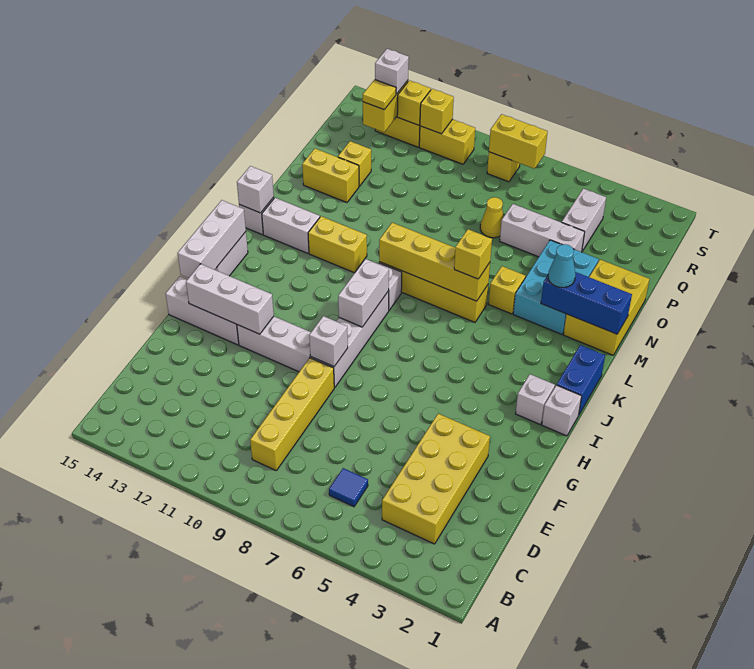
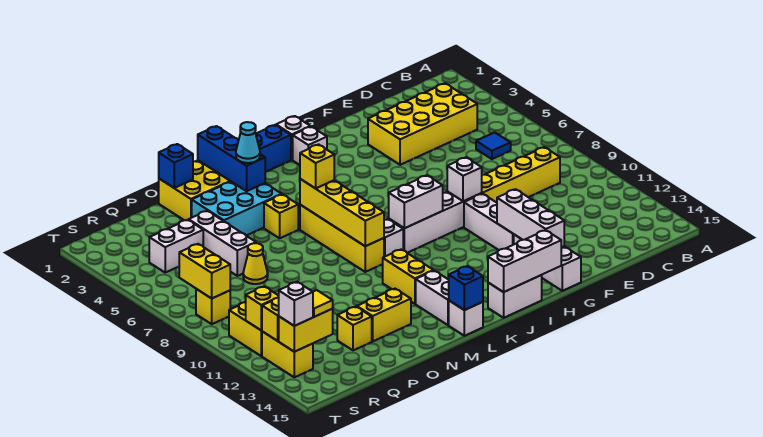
white 1x1 brick [237,166,274,213] -> blue 1x1 brick [449,266,483,310]
none -> blue 1x1 brick [159,144,193,188]
yellow 1x2 brick [302,149,359,202] -> yellow 1x2 brick turned to [357,289,411,341]

